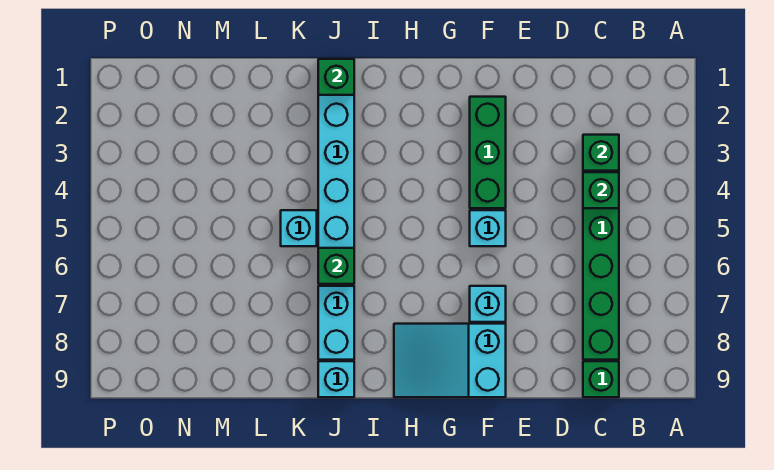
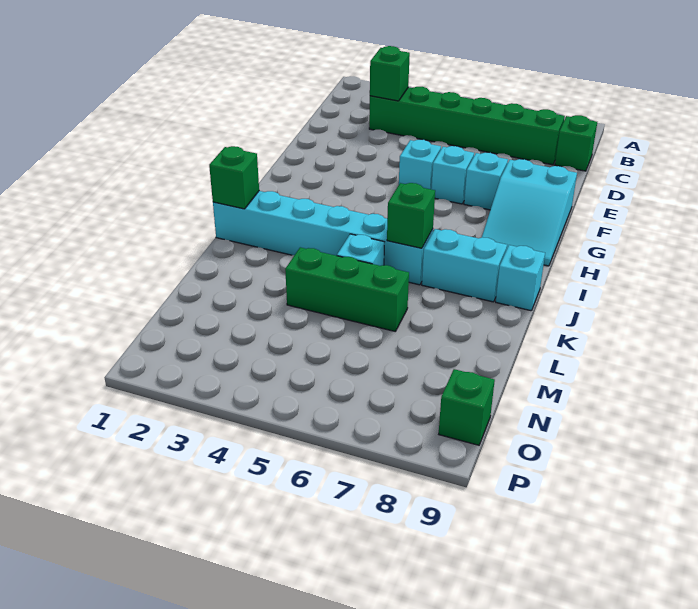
green 1x1 brick [583,172,619,208] -> green 1x1 brick moved to [439,369,495,445]
green 1x3 brick [470,97,506,208] -> green 1x3 brick moved to [285,247,409,331]
none -> cyan 1x1 brick [431,146,474,204]

